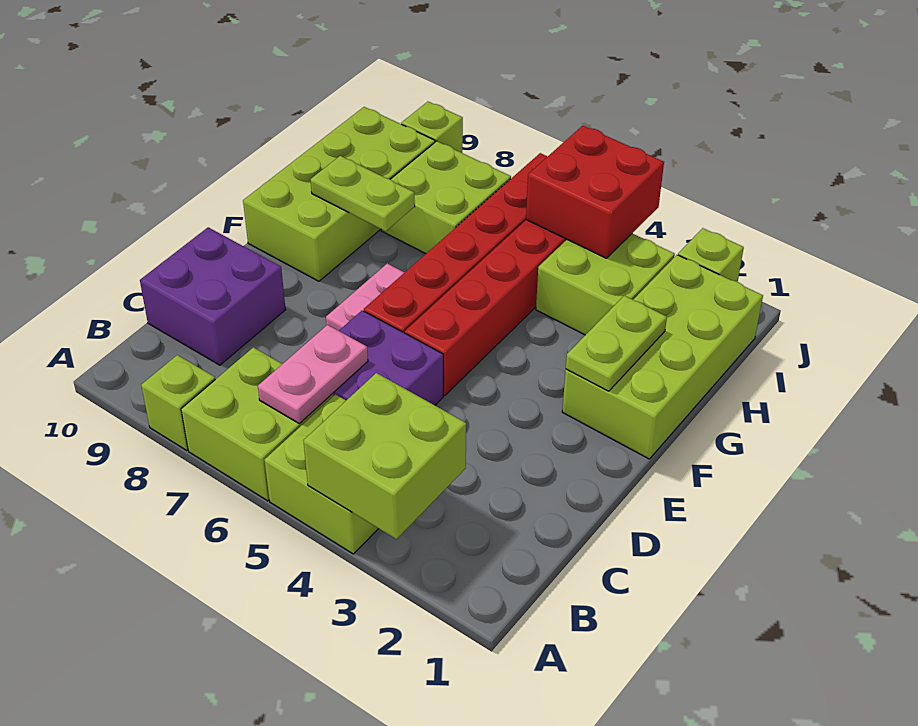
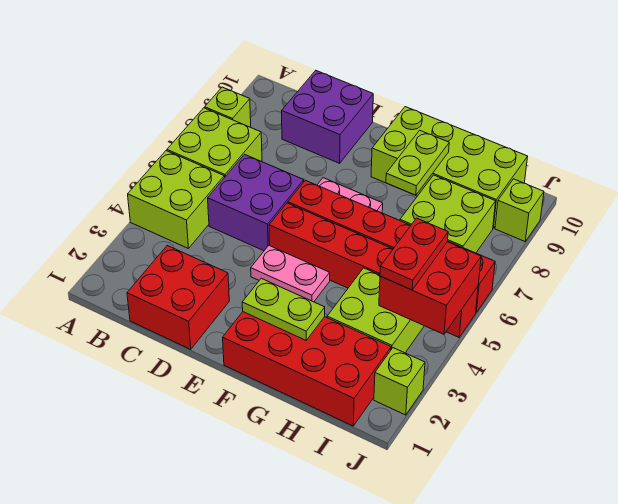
lime 2x2 brick [303,373,466,539] -> none
pink 1x2 plate [258,325,368,423] -> pink 1x2 plate moved to [251,246,330,302]
none -> red 2x2 brick [127,246,229,349]
lime 2x4 brick [562,255,763,459] -> red 2x4 brick [223,312,391,426]
none -> red 1x2 plate [380,218,448,290]

